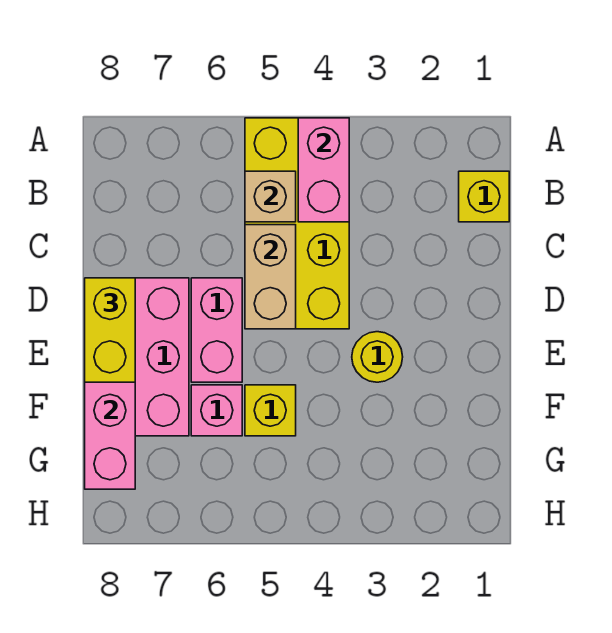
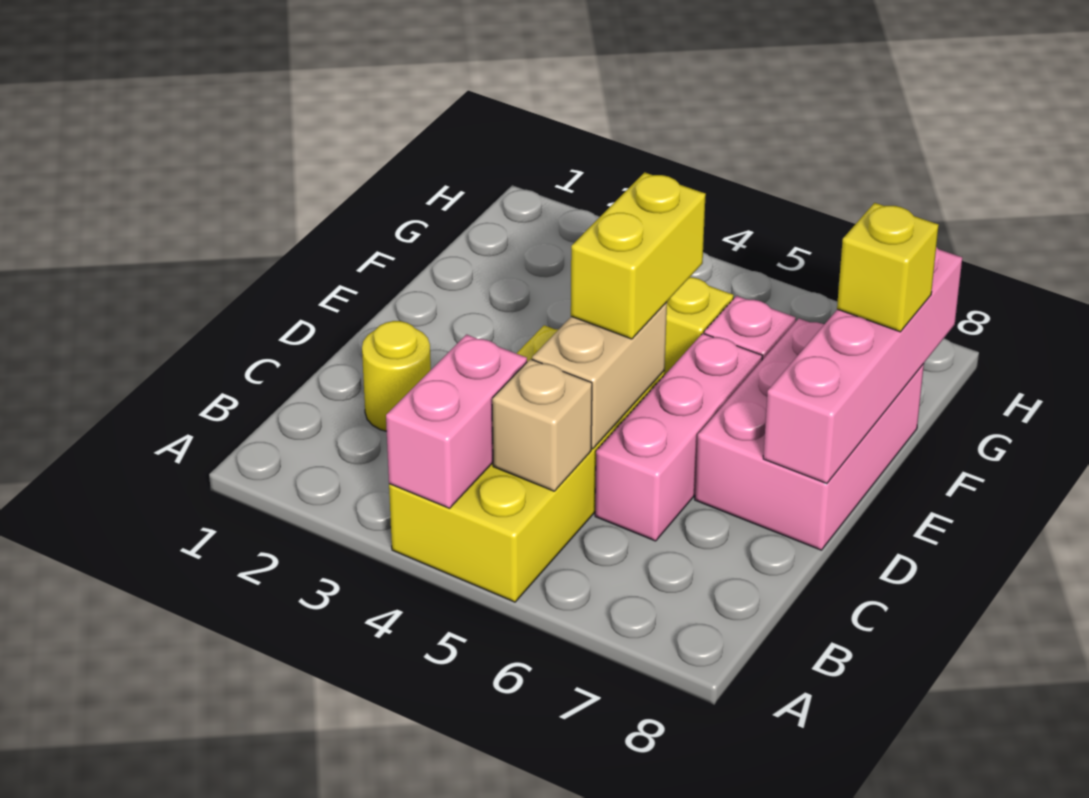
yellow 1x1 brick [459,171,509,222] -> yellow 1x1 brick moved to [837,203,939,332]
pink 1x2 brick [191,278,242,382] -> pink 1x3 brick [595,333,762,541]
yellow 1x2 brick [85,278,135,382] -> yellow 1x2 brick moved to [571,172,706,339]
yellow 1x1 round brick [352,332,403,382] -> yellow 1x1 round brick moved to [362,321,431,431]

